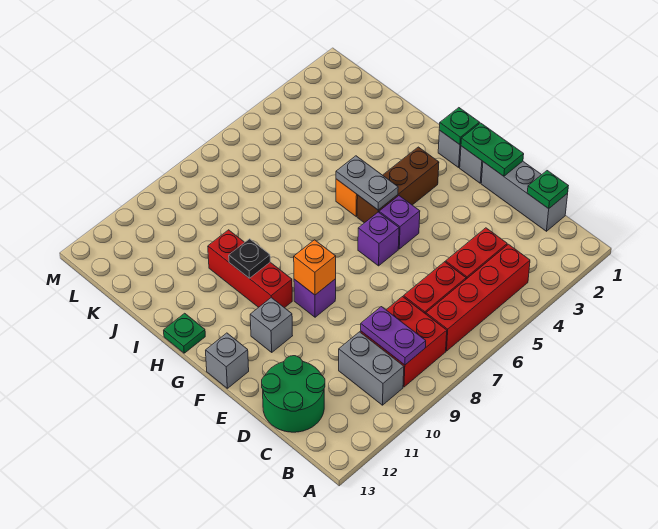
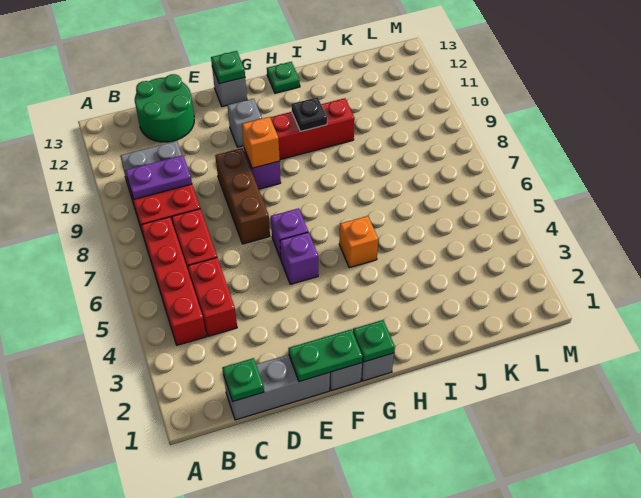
none -> green 1x1 plate [211,51,245,84]
brown 1x3 brick [357,147,439,223] -> brown 1x3 brick moved to [215,148,270,244]
grey 1x2 plate [336,156,398,210] -> none

